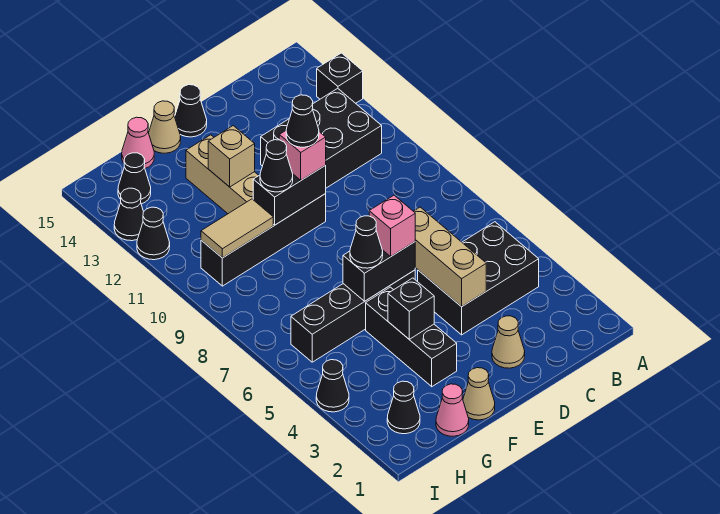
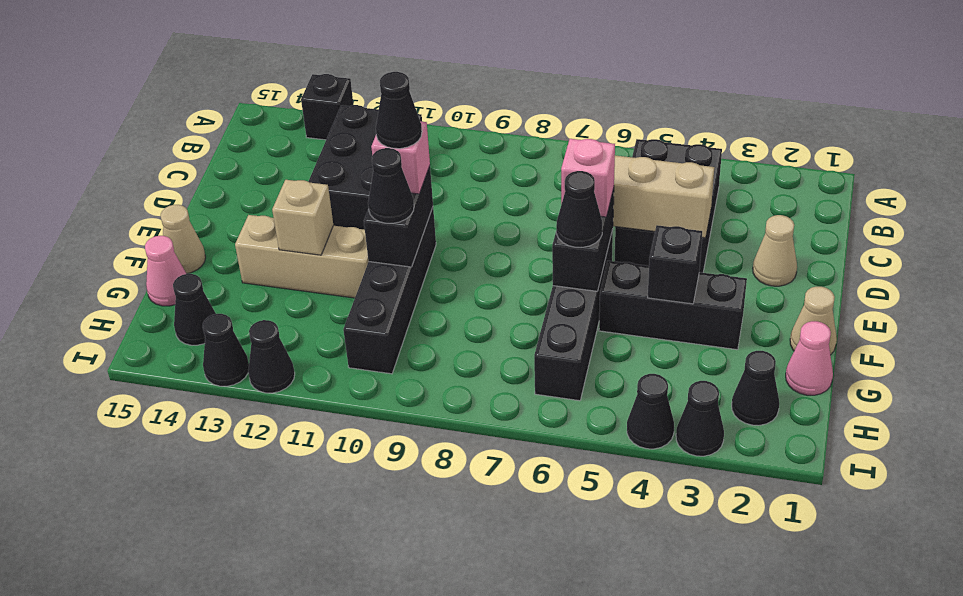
black 1x1 cone [175,85,207,137] -> black 1x1 cone moved to [676,381,724,456]
tan 1x2 tile [201,199,273,258] -> none

